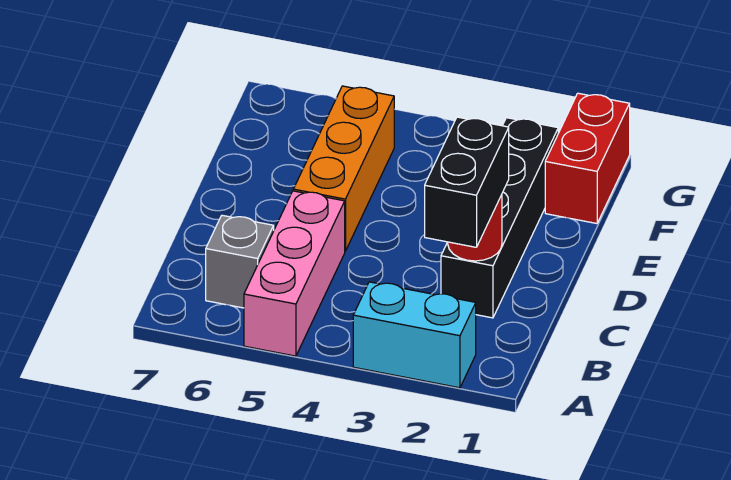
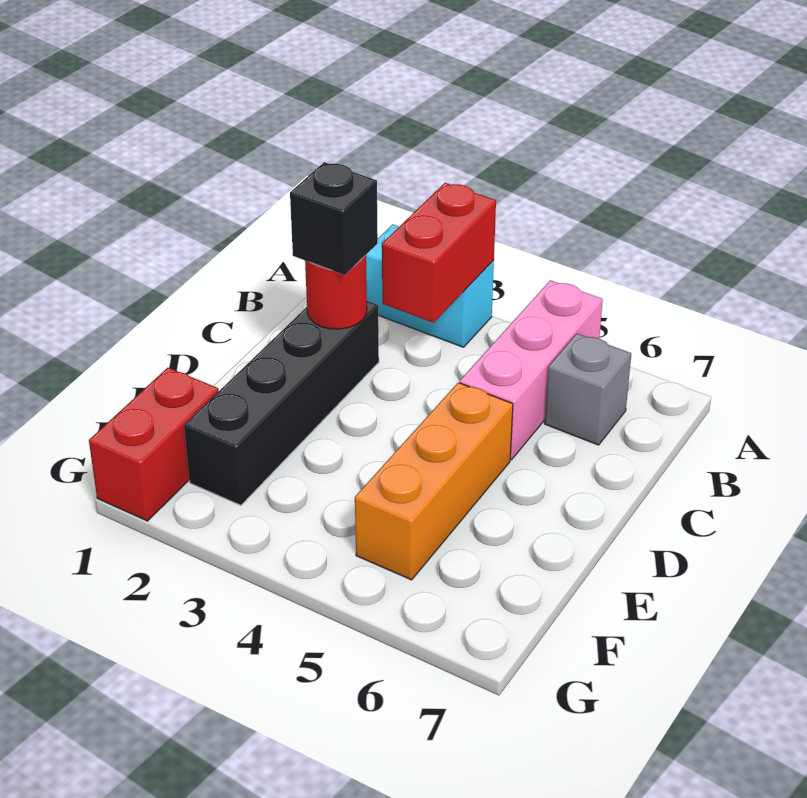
none -> red 1x2 brick [382,183,496,323]
black 1x2 brick [425,117,509,247] -> black 1x1 brick [290,162,378,275]

